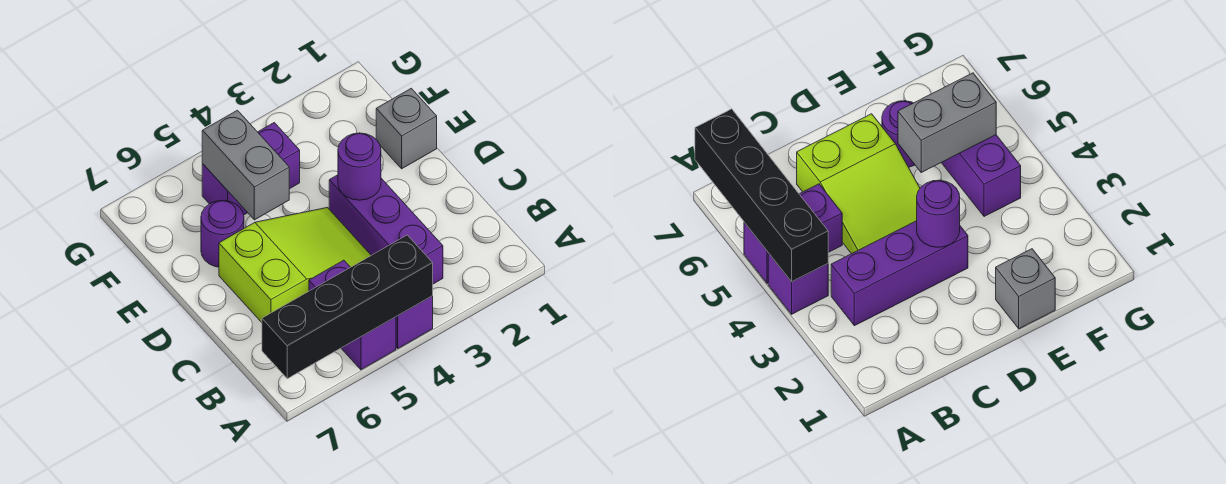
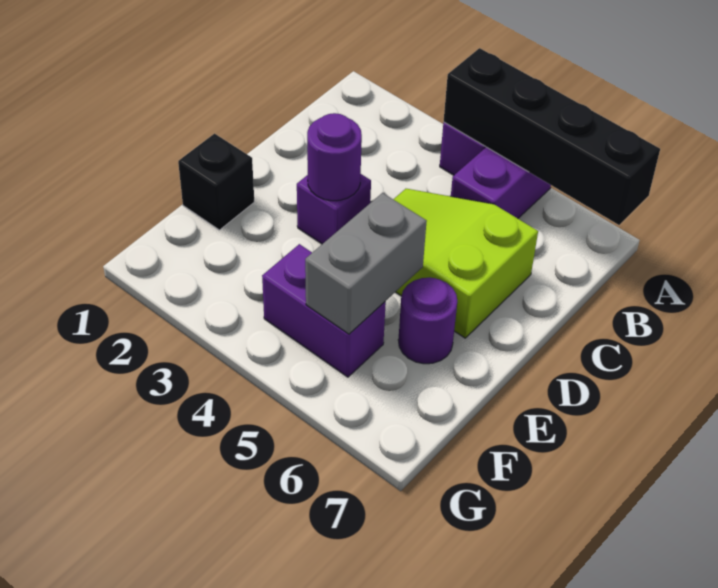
purple 1x3 brick [329,175,443,284] -> purple 1x1 brick [297,174,371,244]
grey 1x1 brick [376,88,437,169] -> black 1x1 brick [178,134,254,230]

